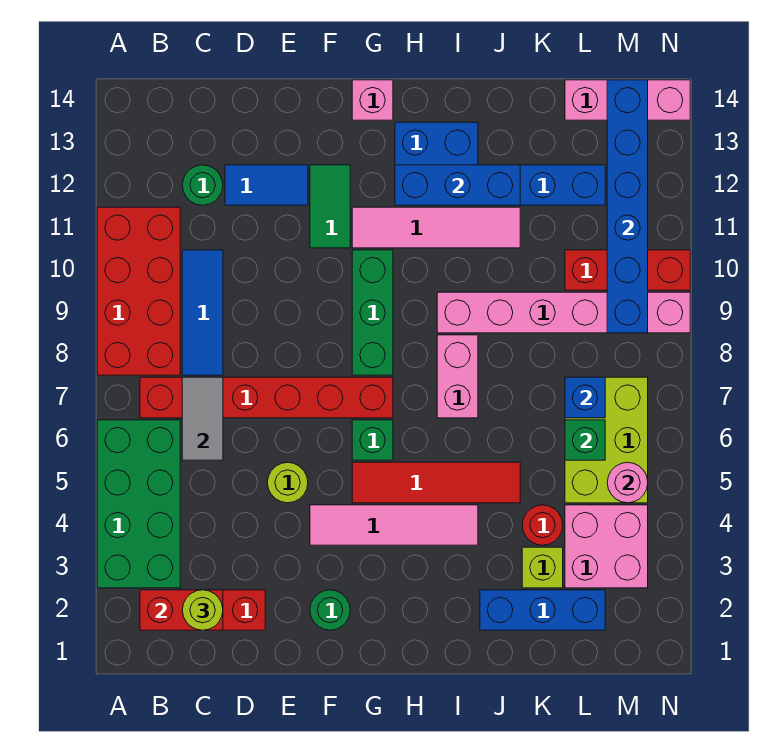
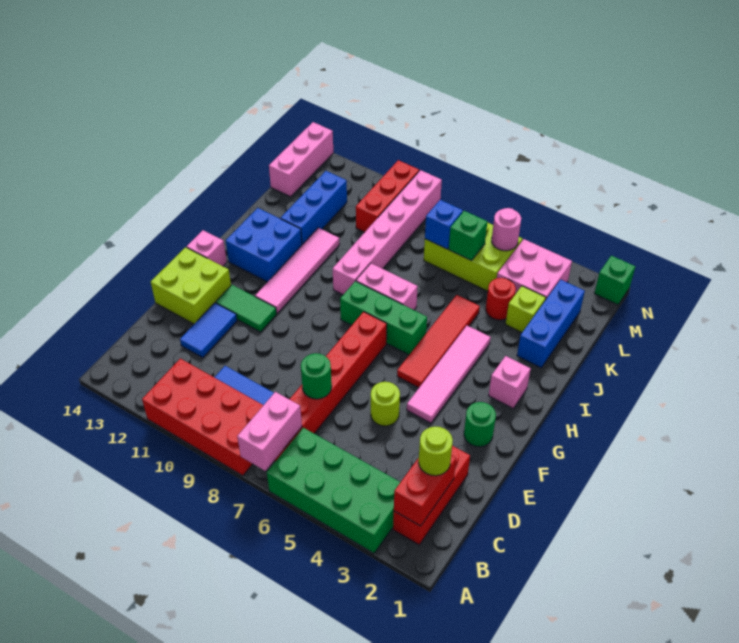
none -> pink 1x2 brick [237,392,302,471]
grey 1x2 tile [182,377,223,460] -> none
green 1x1 round brick [182,165,223,205] -> green 1x1 round brick moved to [301,353,332,399]
none -> lime 2x2 brick [151,247,231,324]
green 1x1 brick [352,420,393,460] -> green 1x1 brick moved to [594,256,635,305]
green 1x3 brick [352,250,393,375] -> green 1x3 brick moved to [340,281,427,355]
none -> pink 1x1 brick [489,356,531,408]
blue 1x3 brick [395,165,520,205] -> none
blue 1x6 brick [607,80,648,333] -> none

